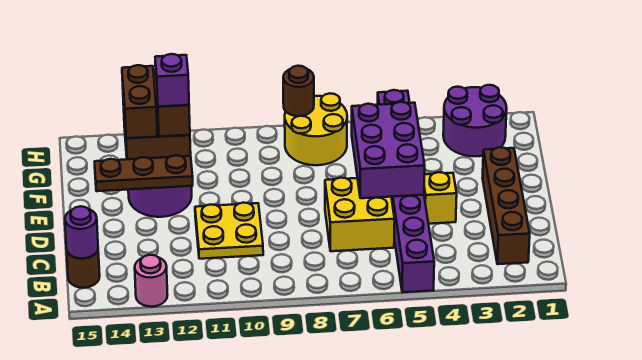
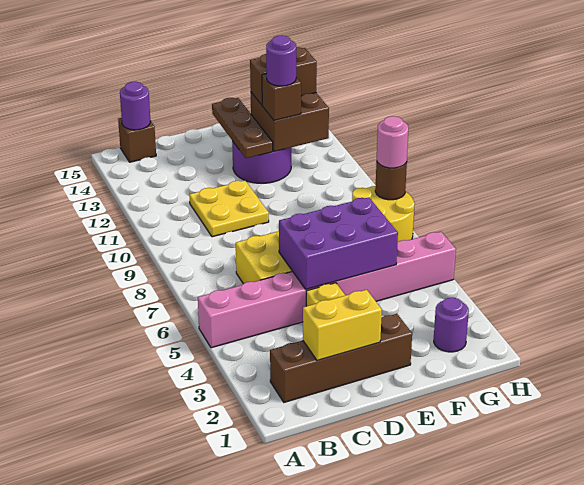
purple 1x8 brick [378,90,434,292] -> pink 1x8 brick [198,232,456,348]
pink 1x1 round brick [135,255,167,307] -> pink 1x1 round brick moved to [377,116,408,168]
brown 1x1 round brick [67,250,100,288] -> brown 1x1 brick [118,118,156,162]
none -> yellow 1x2 brick [303,290,382,361]
purple 1x1 brick [155,54,189,107] -> purple 1x1 round brick [266,35,296,86]
purple 2x2 round brick [443,85,507,156] -> purple 1x1 round brick [434,297,469,352]

